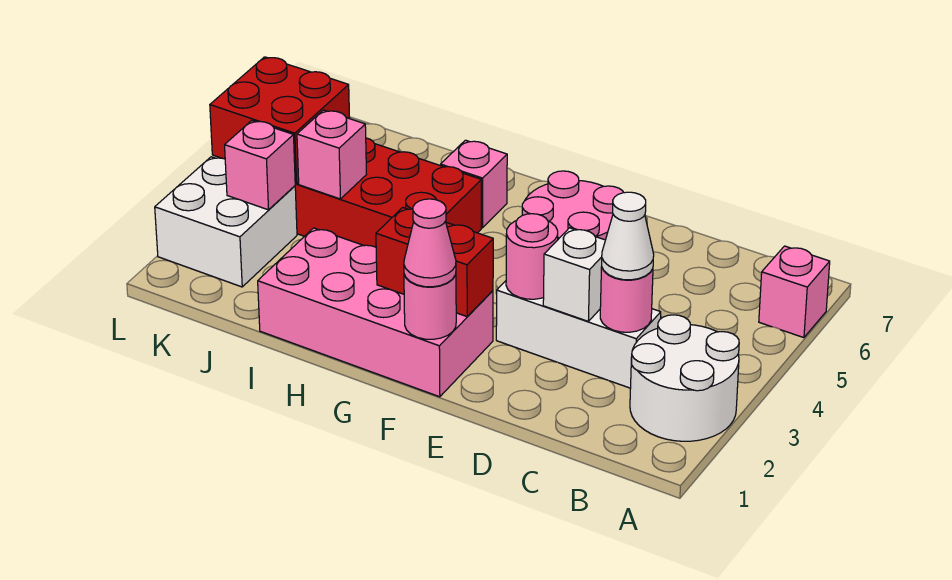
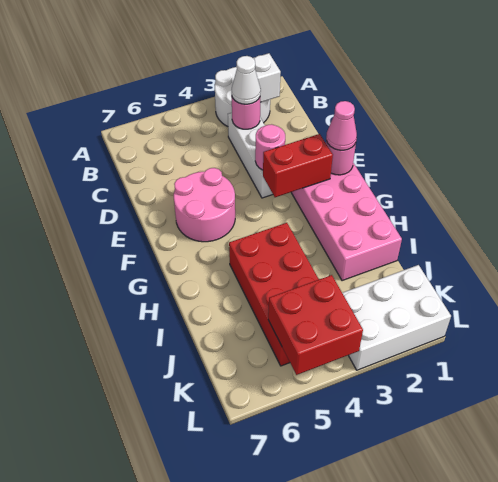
pink 1x1 brick [759,246,830,338] -> none
white 1x1 brick [543,228,605,321] -> white 1x1 brick moved to [253,53,281,102]
red 1x2 brick [376,208,493,317] -> red 1x2 brick turned to [263,134,333,197]
pink 1x1 brick [441,140,507,228] -> none
pink 1x1 brick [297,110,366,199] -> none
white 2x2 brick [155,157,297,287] -> white 2x3 brick [342,265,451,370]
pink 1x1 brick [225,121,295,210] -> none

